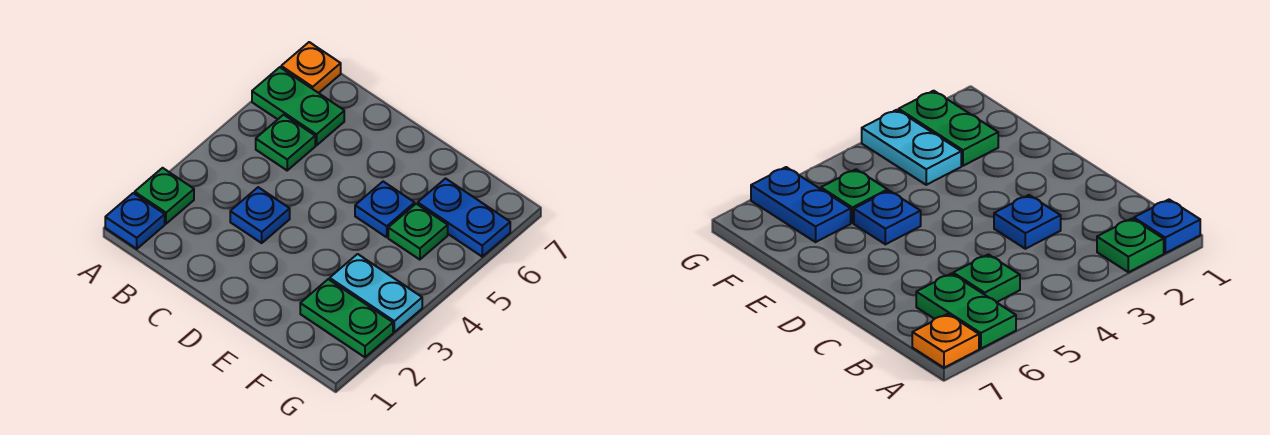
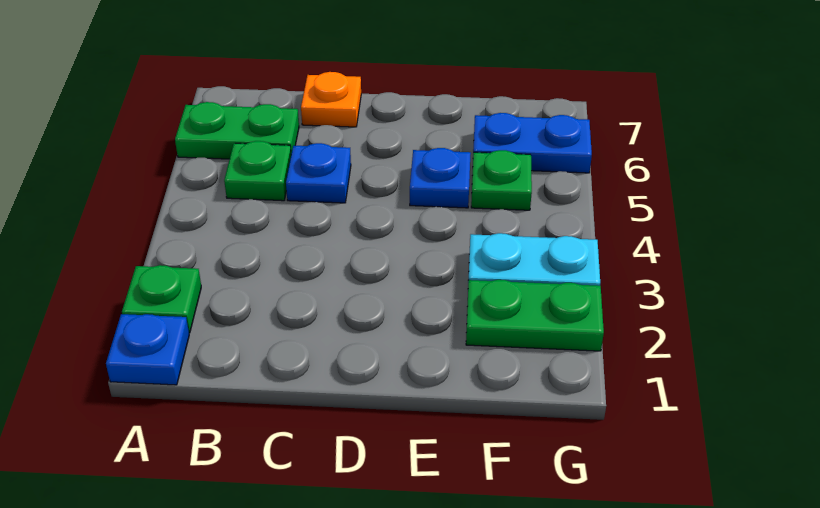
orange 1x1 plate [281,42,341,93] -> orange 1x1 plate moved to [301,72,361,127]
blue 1x1 plate [230,187,290,243] -> blue 1x1 plate moved to [286,143,351,203]

